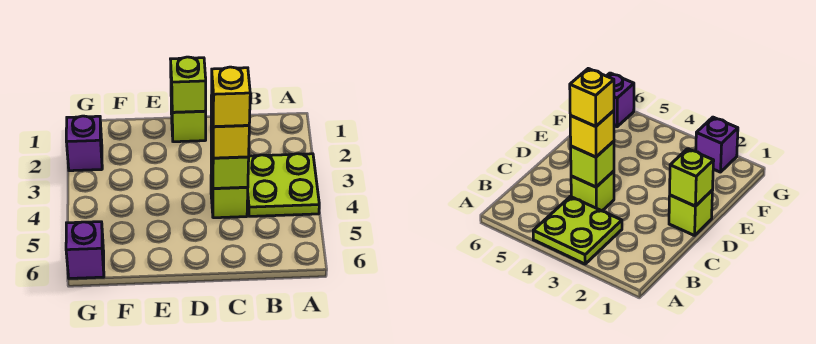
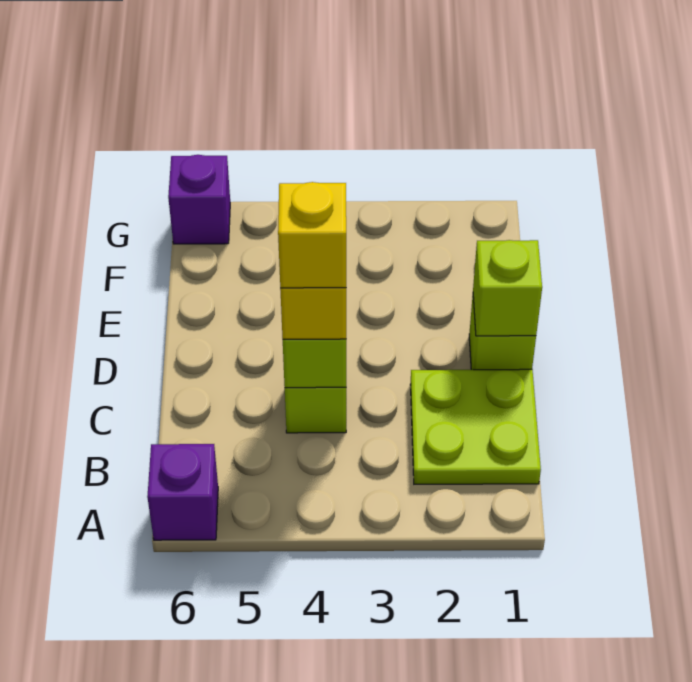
lime 2x2 plate [247,154,319,216] -> lime 2x2 plate moved to [410,369,541,484]
purple 1x1 brick [66,116,102,171] -> purple 1x1 brick moved to [147,444,218,540]

